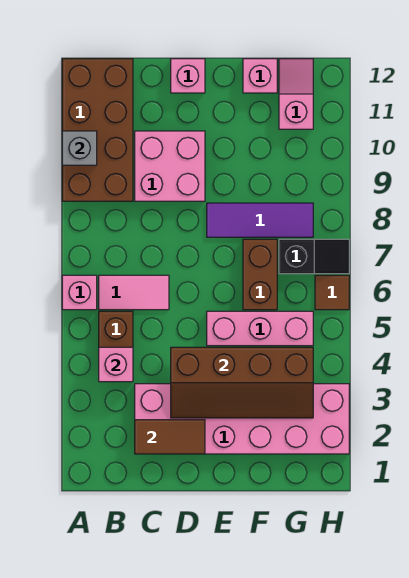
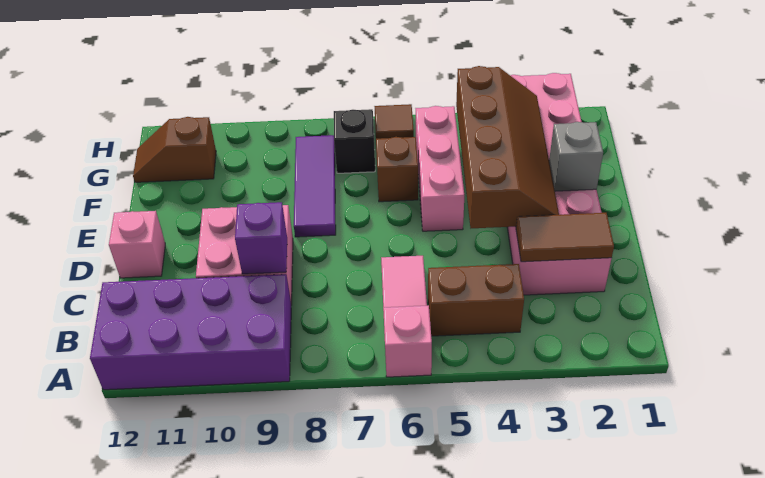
brown 2x4 brick [62,59,133,201] -> purple 2x4 brick [90,274,291,390]
grey 1x1 brick [62,131,97,165] -> grey 1x1 brick moved to [549,122,603,191]
pink 1x1 brick [99,347,133,382] -> none
brown 1x2 tile [135,420,205,454] -> brown 1x2 tile turned to [516,213,614,262]
none -> purple 1x1 brick [235,202,287,274]
brown 1x2 brick [243,239,277,310] -> brown 1x1 brick [376,137,418,202]
pink 1x1 brick [243,59,277,93] -> none
pink 1x2 slope [279,59,313,129] -> brown 1x2 slope [133,117,216,182]

